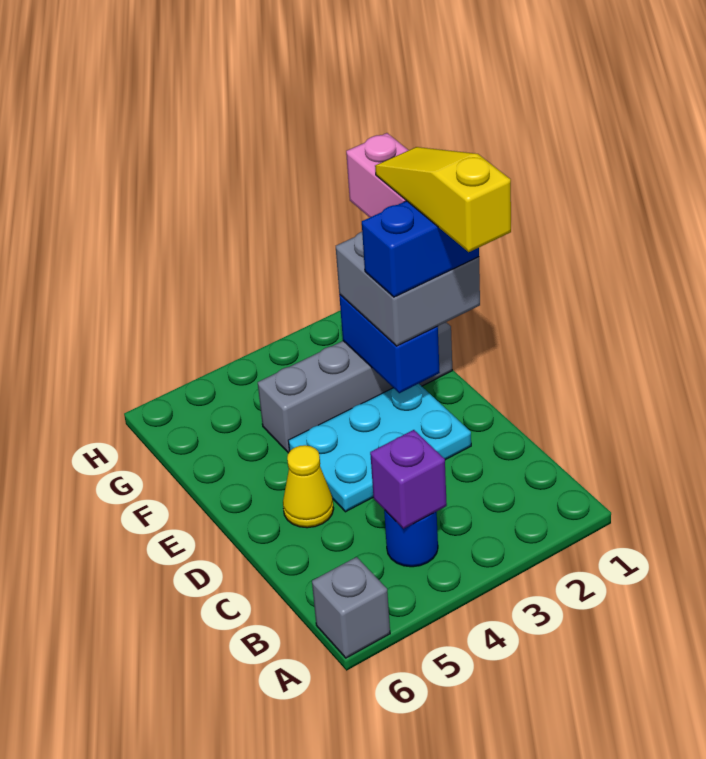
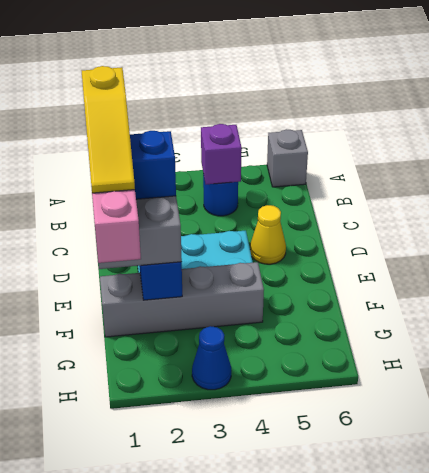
none -> blue 1x1 cone [192,326,231,390]

